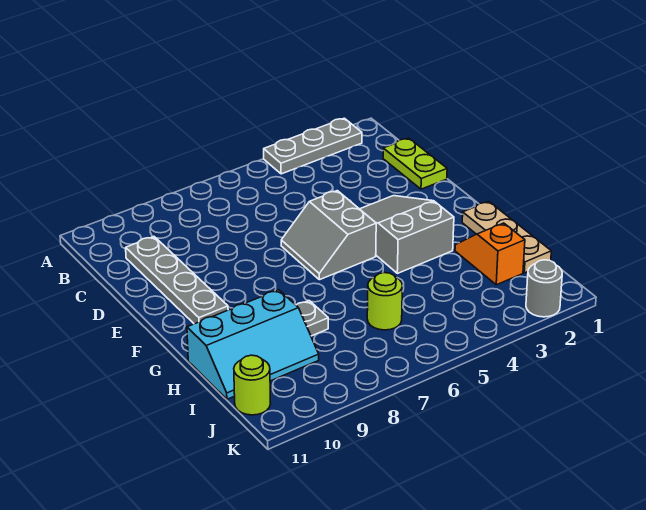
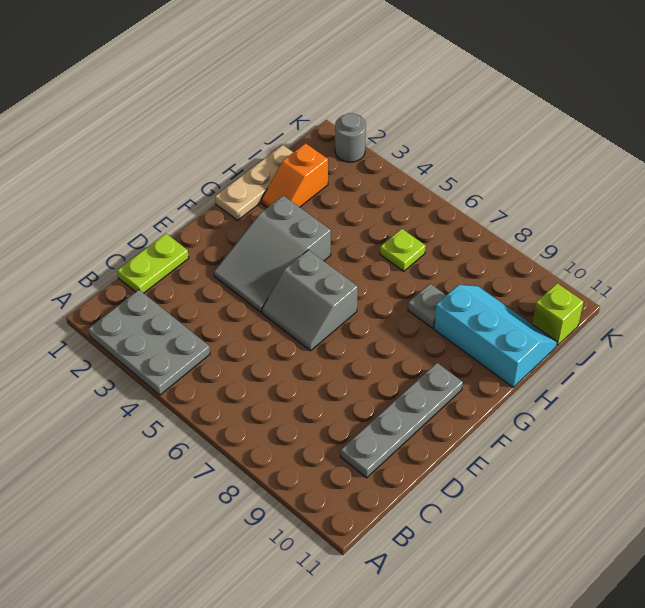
grey 1x3 plate [264,118,362,174] -> grey 2x3 plate [88,290,210,395]
grey 2x2 slope [281,191,376,280] -> grey 2x2 slope turned to [262,250,358,351]
lime 1x1 round brick [367,273,402,330] -> lime 1x1 plate [380,229,426,271]
lime 1x1 round brick [234,355,271,415] -> lime 1x1 brick [532,283,583,345]

